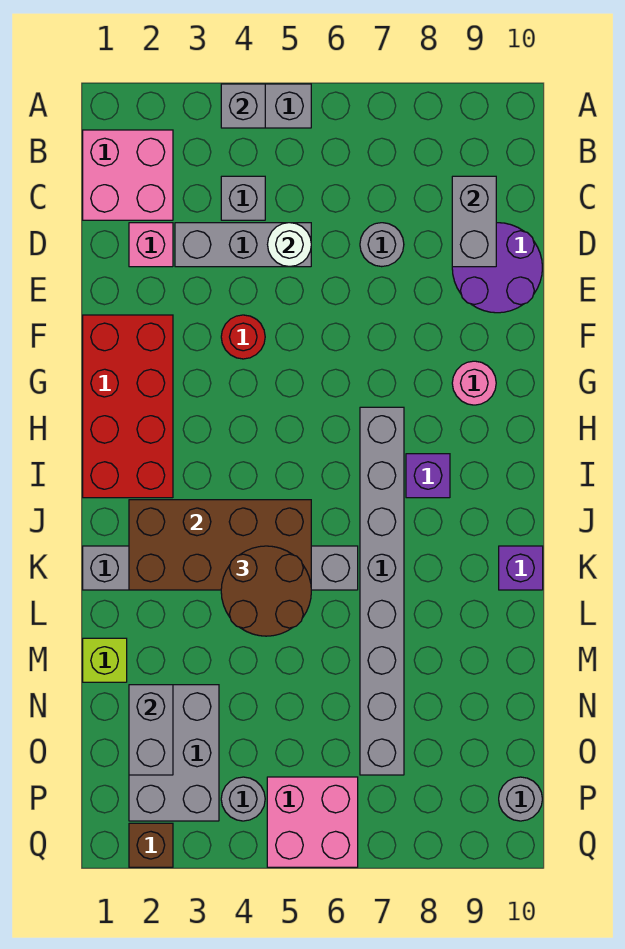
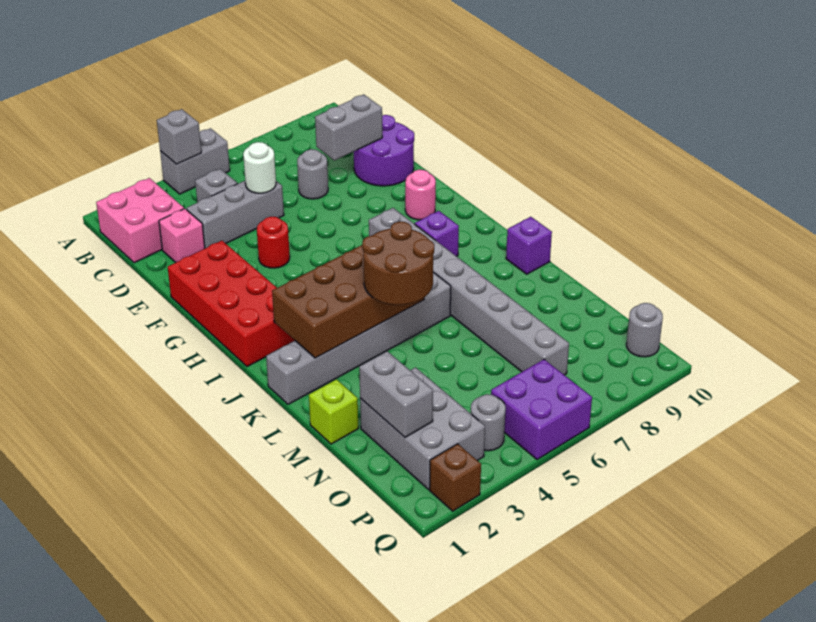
grey 1x2 brick [452,176,496,267] -> grey 1x2 brick turned to [315,94,382,160]
pink 2x2 brick [267,777,358,867] -> purple 2x2 brick [491,359,592,460]

